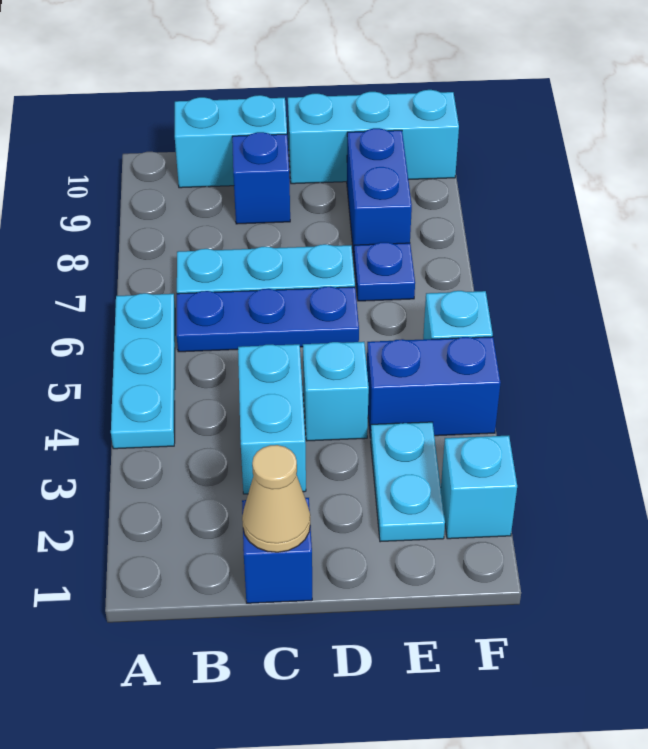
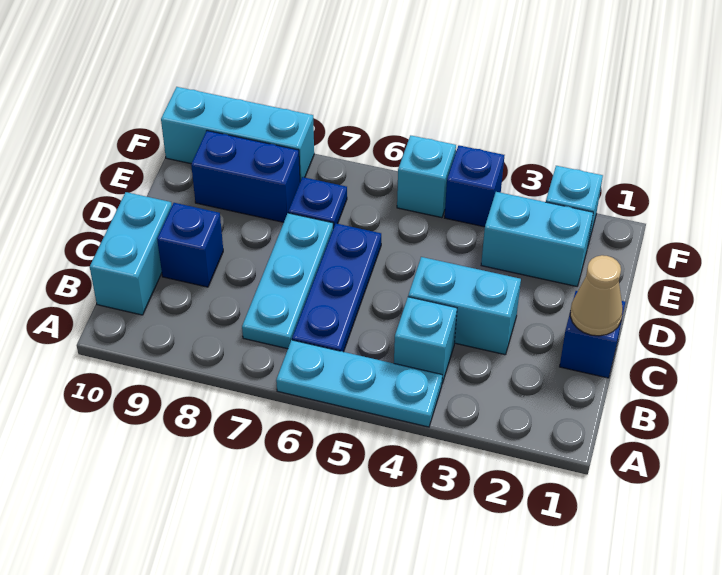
cyan 1x1 brick [303,342,369,441] -> cyan 1x1 brick moved to [394,297,457,383]
cyan 1x3 brick [288,90,459,184] -> cyan 1x3 brick turned to [161,87,314,181]
cyan 1x2 plate [371,422,445,542] -> cyan 1x2 brick [481,192,593,286]
blue 1x2 brick [367,337,501,438] -> blue 1x1 brick [445,145,504,227]

